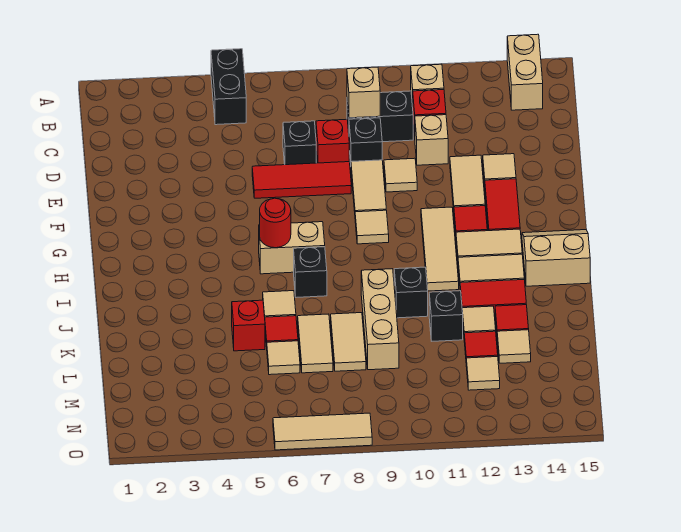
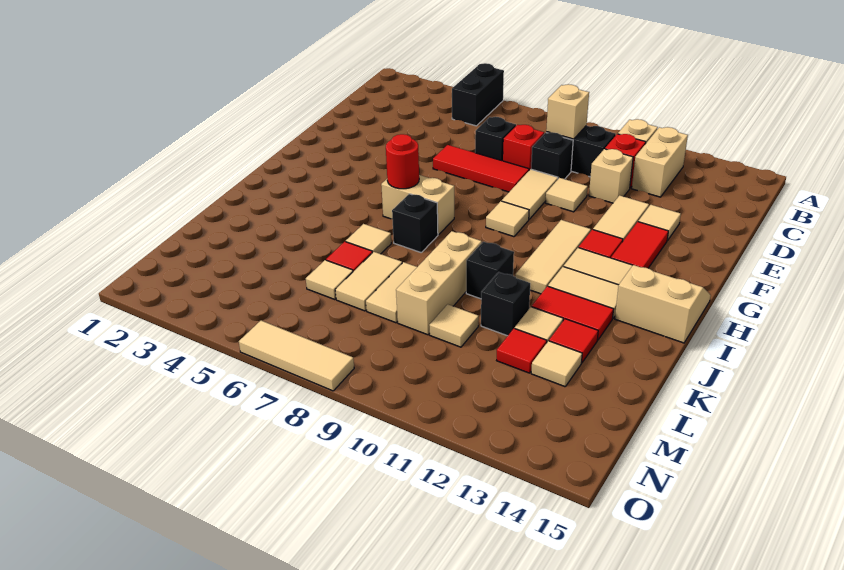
tan 1x2 brick [507,34,543,110] -> tan 1x2 brick moved to [632,127,688,197]
red 1x1 brick [232,300,265,351] -> none
tan 1x1 tile [466,357,500,390] -> tan 1x1 tile moved to [429,304,479,347]

